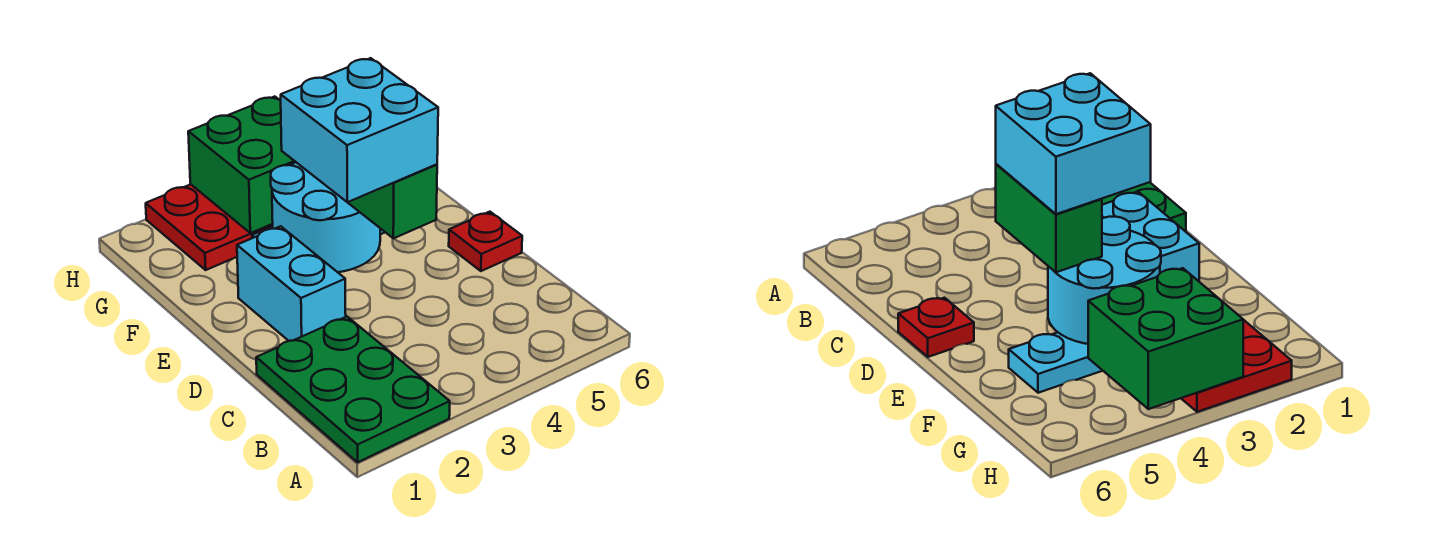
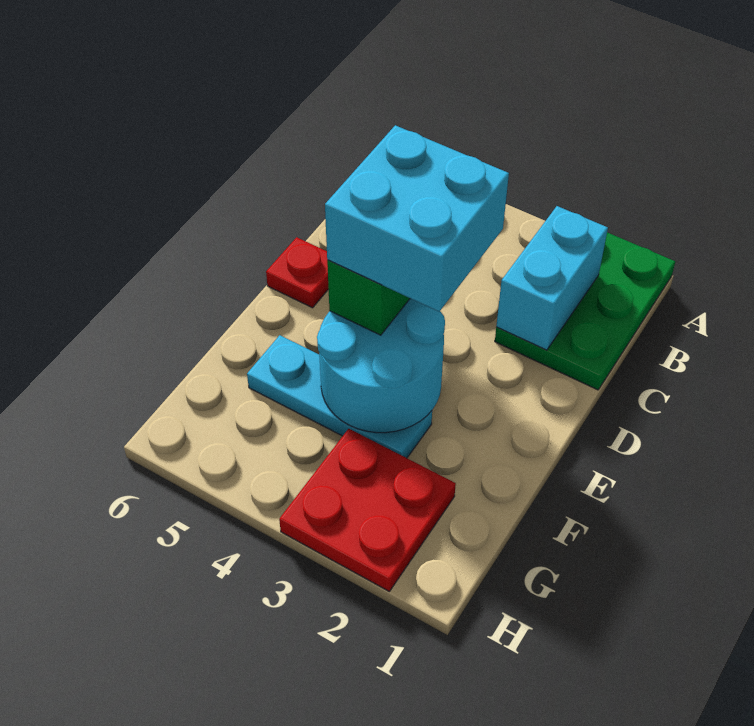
cyan 1x2 brick [237,226,346,341] -> cyan 1x2 brick moved to [496,206,608,350]
green 2x2 brick [188,97,295,233] -> none

